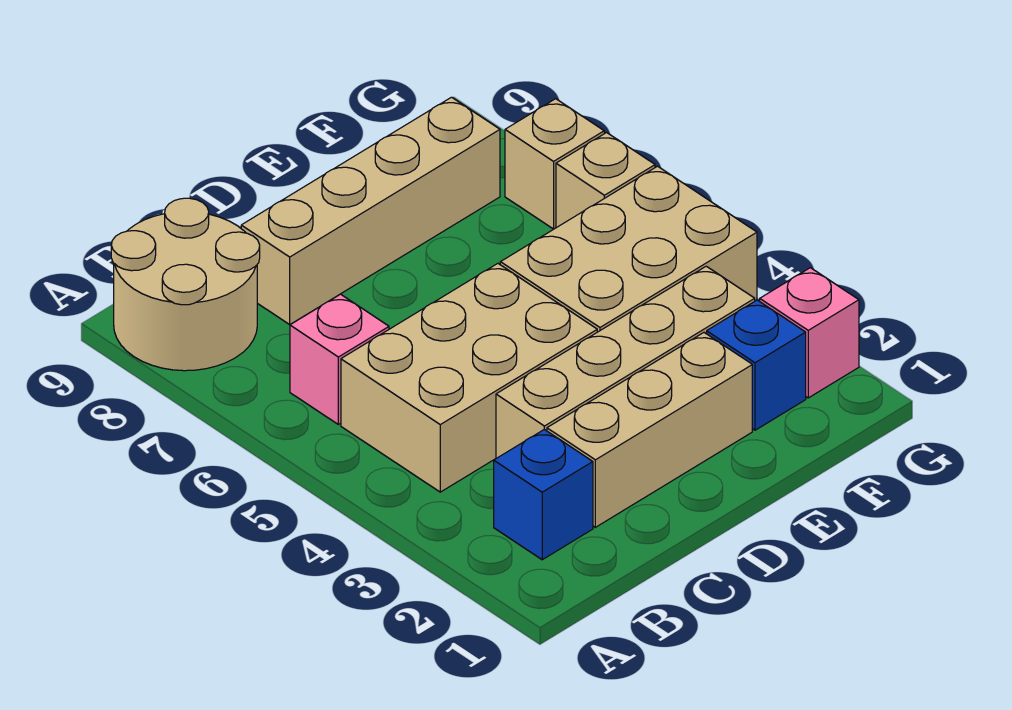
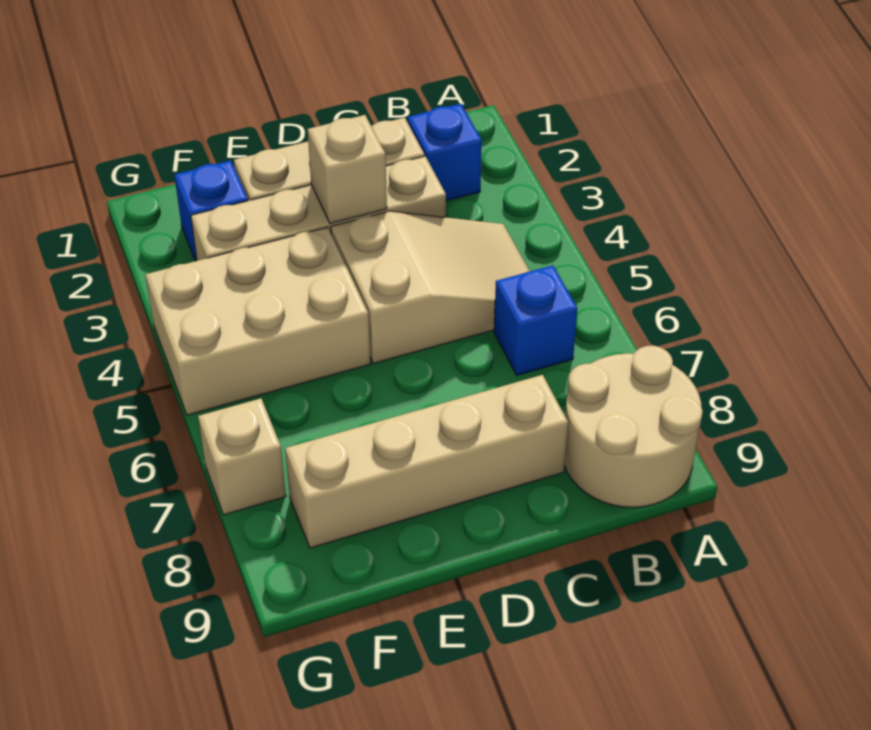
tan 2x3 brick [341,264,597,492] -> tan 2x3 slope [331,211,530,364]
pink 1x1 brick [290,294,389,424] -> blue 1x1 brick [494,265,577,375]
pink 1x1 brick [760,268,859,398] -> none
tan 1x1 brick [556,133,655,228] -> tan 1x1 brick moved to [308,115,387,223]

